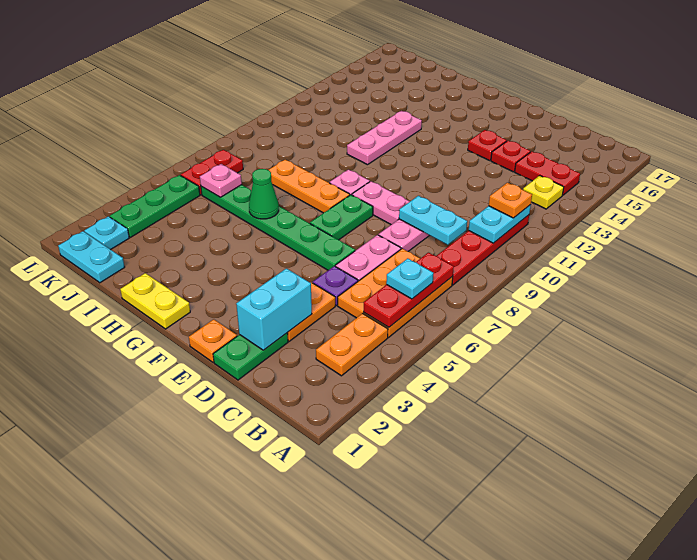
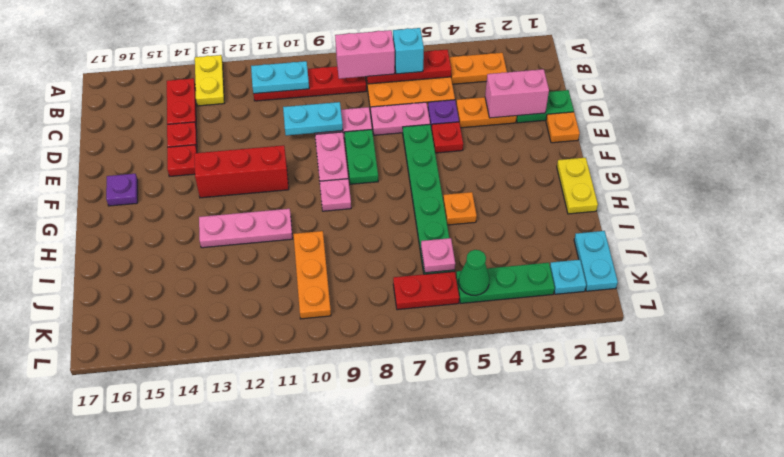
cyan 1x1 plate [386,258,433,299] -> cyan 1x1 brick [393,28,424,74]
none -> pink 1x2 brick [335,30,395,79]
orange 1x1 plate [489,183,532,218] -> orange 1x1 plate moved to [443,192,477,225]
yellow 1x1 plate [523,176,564,209] -> yellow 1x2 plate [195,55,224,106]
cyan 1x2 plate [399,196,467,245] -> cyan 1x2 plate turned to [283,102,343,136]
cyan 1x2 brick [236,268,312,350] -> pink 1x2 brick [485,69,549,118]
none -> red 1x1 plate [431,122,463,153]
green 1x2 plate [310,195,373,240] -> green 1x2 plate turned to [344,130,378,184]
none -> red 1x3 brick [194,145,289,198]
none -> purple 1x1 plate [106,174,138,206]
orange 1x3 plate [269,160,350,213] -> orange 1x3 plate moved to [293,231,331,319]
green 1x1 cone [249,169,279,219] -> green 1x1 cone moved to [459,250,489,295]

